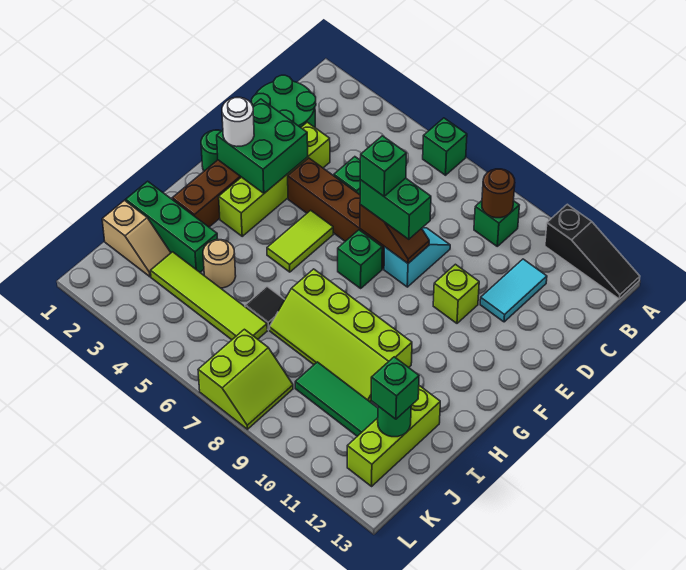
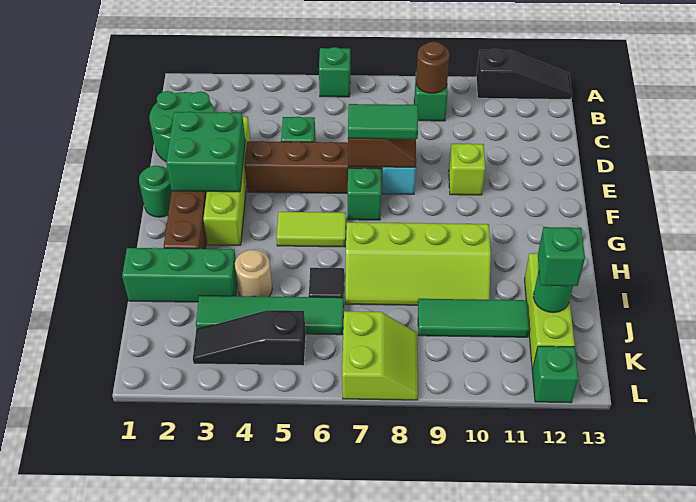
cyan 1x2 tile [480,259,547,322] -> none
green 1x2 brick [360,178,431,239] -> green 1x2 tile [348,104,418,139]
green 1x1 brick [360,136,406,196] -> green 1x1 brick moved to [532,346,578,403]
white 1x1 round brick [222,97,254,147] -> none
lime 1x2 tile [267,210,334,272] -> lime 1x2 tile turned to [277,212,346,247]
tan 1x2 slope [102,200,171,277] -> none
lime 1x4 tile [151,252,267,340] -> green 1x4 tile [196,296,344,335]
none -> black 1x3 slope [193,310,306,366]

